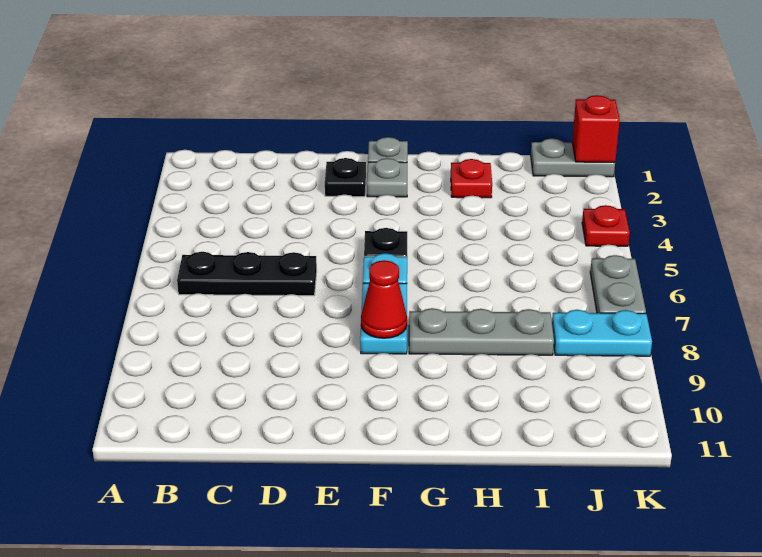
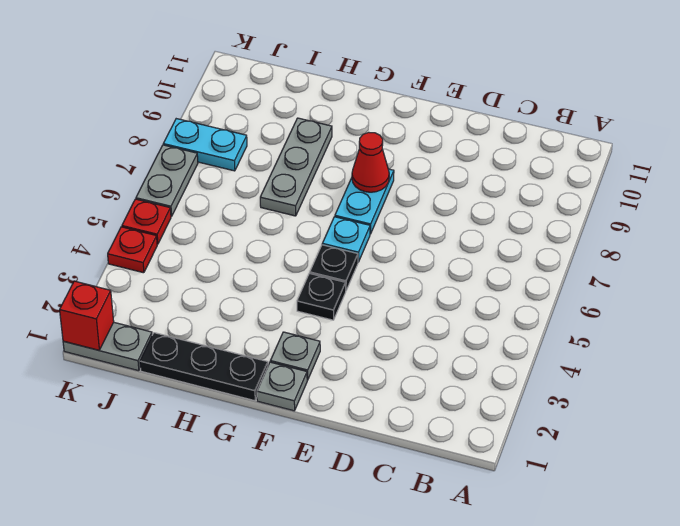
black 1x3 plate [177,252,317,296] -> black 1x3 plate moved to [140,333,268,401]
black 1x1 plate [325,158,366,197] -> black 1x1 plate moved to [297,273,346,320]
grey 1x3 plate [409,308,554,355] -> grey 1x3 plate turned to [260,118,332,216]
red 1x1 plate [451,159,492,198] -> red 1x1 plate moved to [122,199,171,244]

